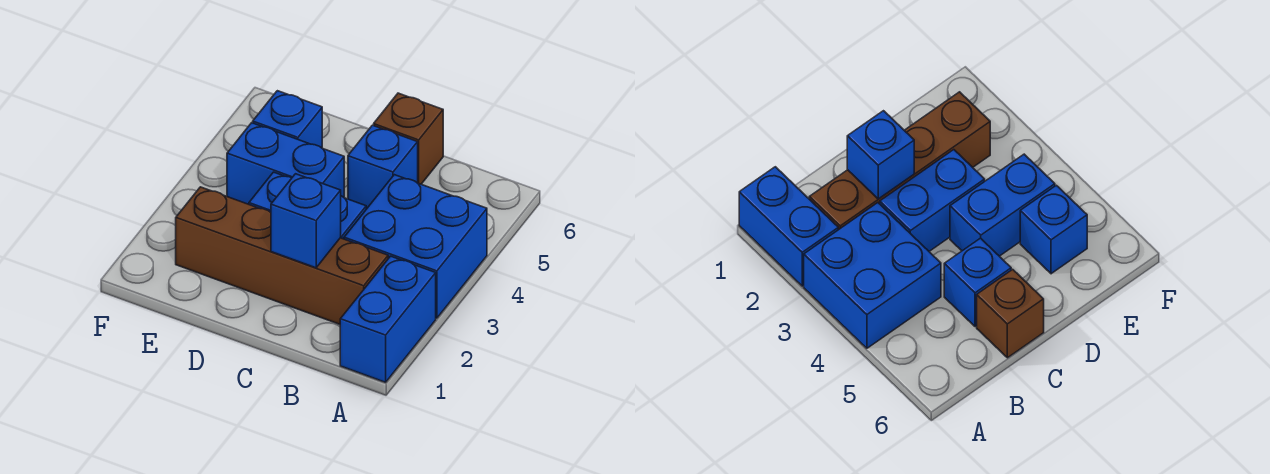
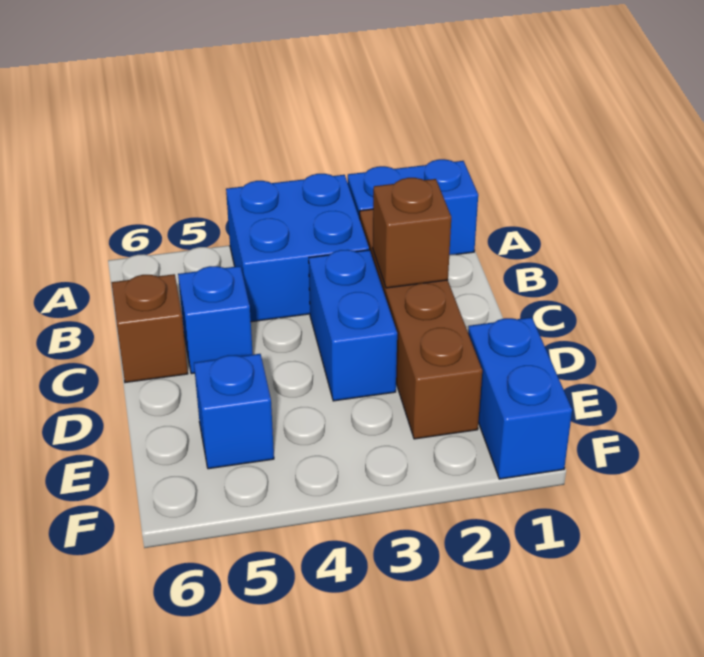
blue 1x1 brick [271,174,341,268] -> brown 1x1 brick [373,178,451,288]
blue 1x2 brick [227,123,344,204] -> blue 1x2 brick moved to [468,317,572,479]

